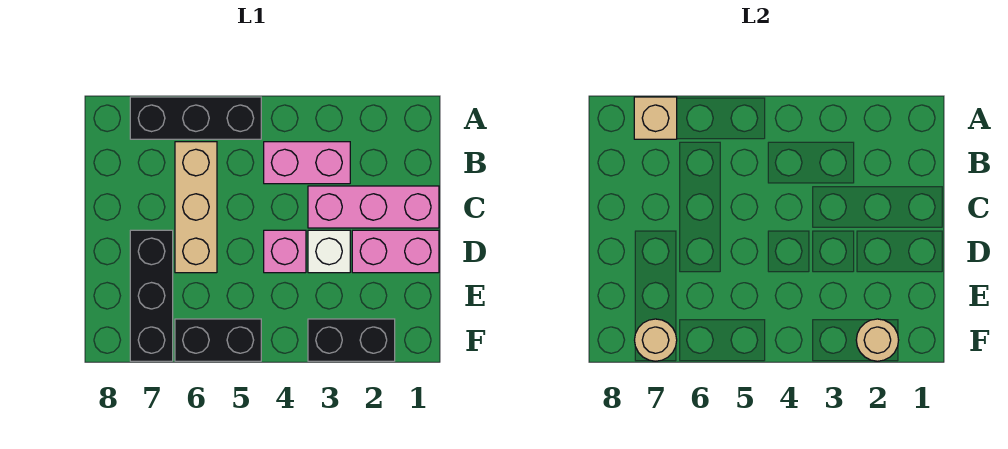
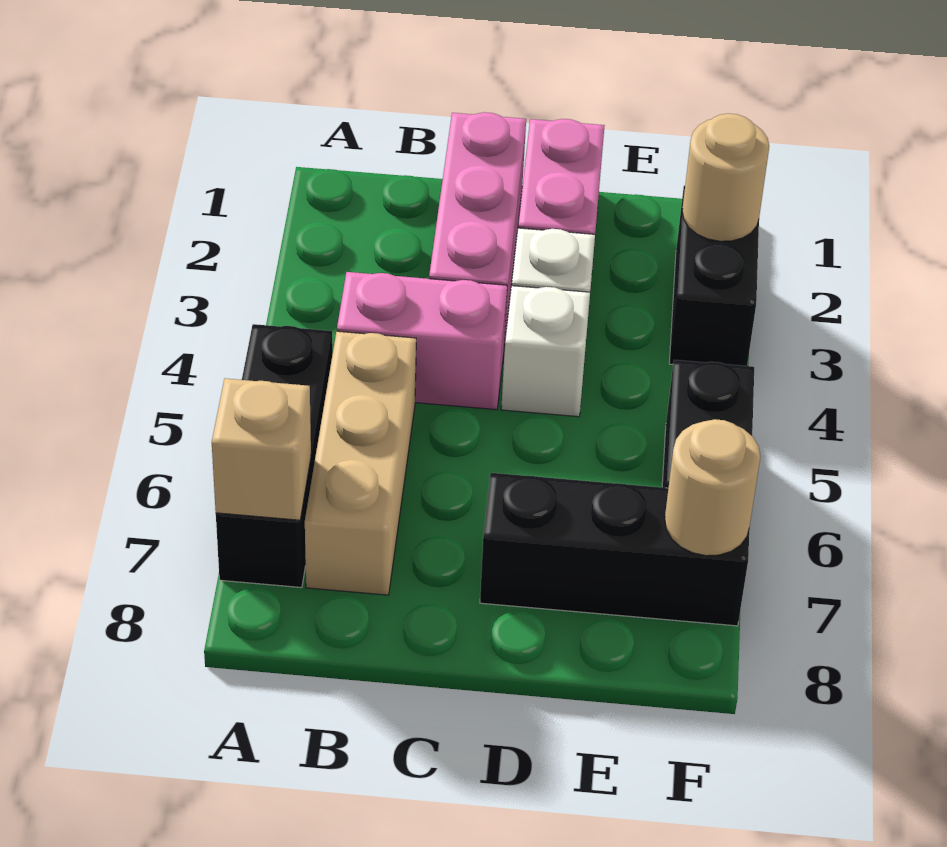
pink 1x2 brick [264,142,350,184] -> pink 1x2 brick turned to [337,272,507,410]
tan 1x3 brick [175,142,217,273] -> tan 1x3 brick turned to [305,331,416,595]
pink 1x1 brick [264,230,306,273] -> white 1x1 brick [501,286,590,417]

